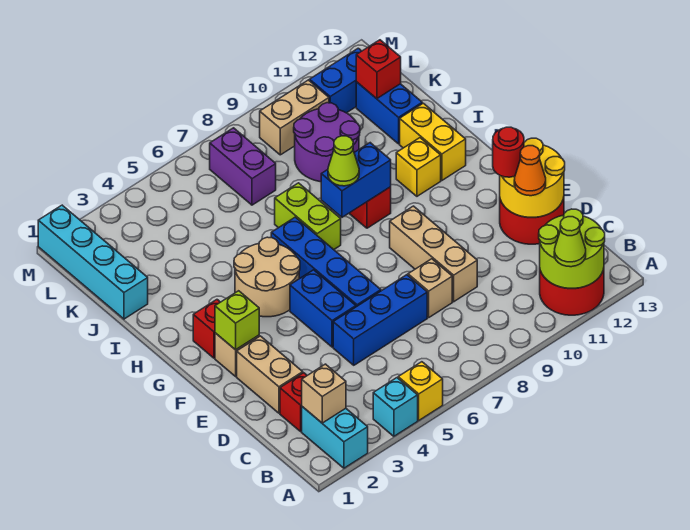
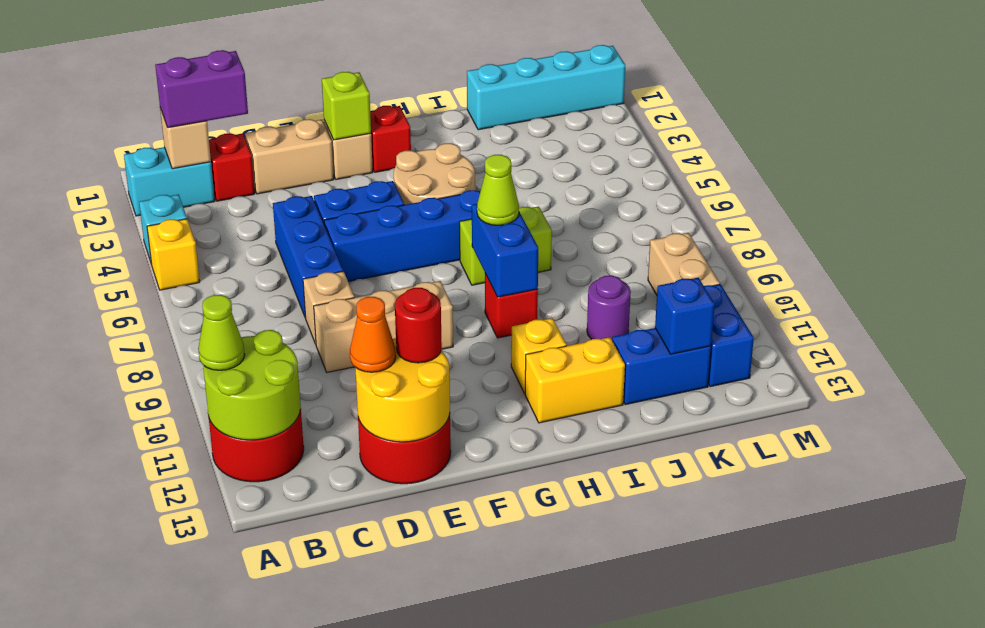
purple 2x2 round brick [294,103,360,182] -> purple 1x1 round brick [587,275,631,339]
purple 1x2 brick [210,128,276,205] -> purple 1x2 brick moved to [155,50,248,128]
red 1x1 brick [356,40,401,99] -> blue 1x1 brick [655,278,715,354]

